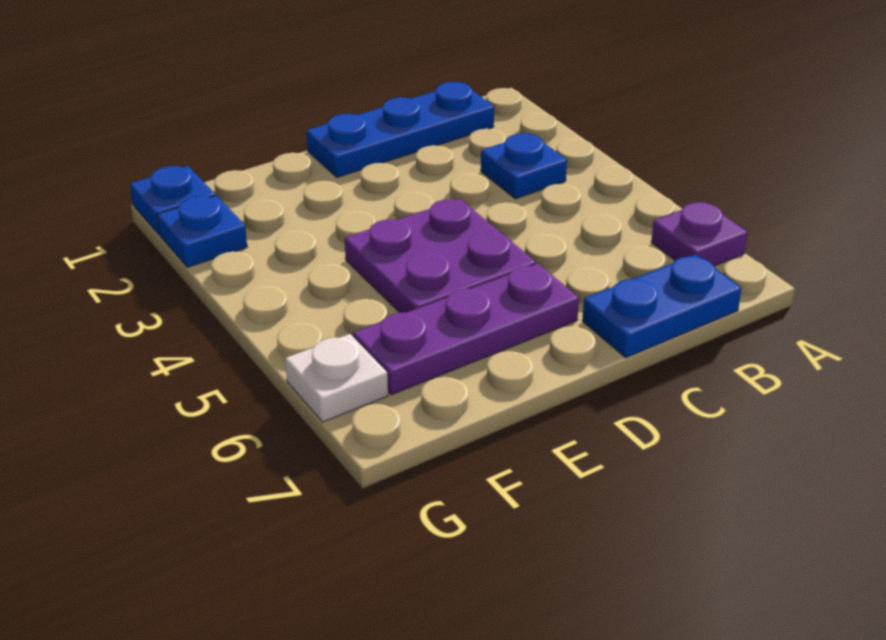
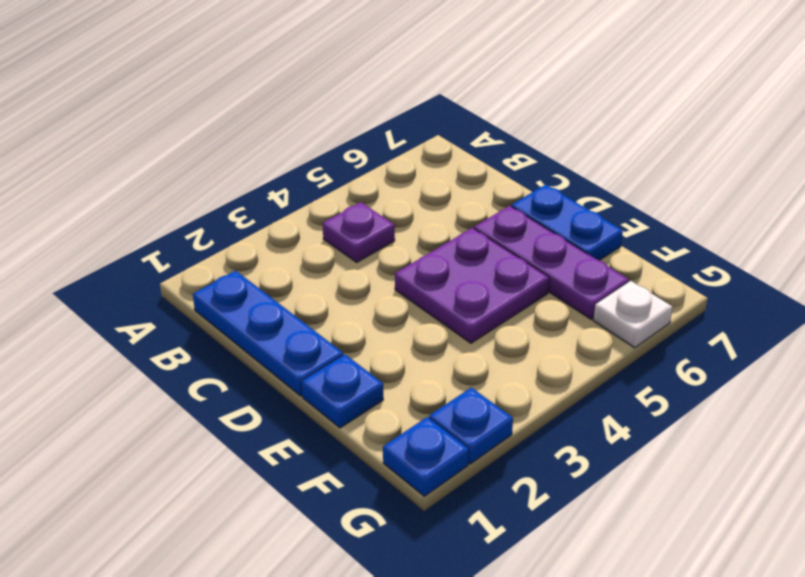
purple 1x1 plate [651,202,747,266] -> purple 1x1 plate moved to [323,202,395,262]
blue 1x1 plate [481,133,567,199] -> blue 1x1 plate moved to [302,355,383,428]
blue 1x2 plate [582,255,741,358] -> blue 1x2 plate moved to [511,185,623,260]

